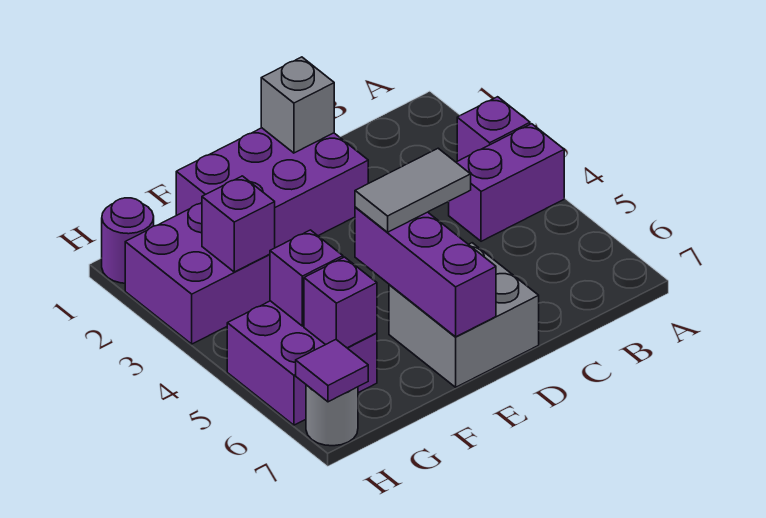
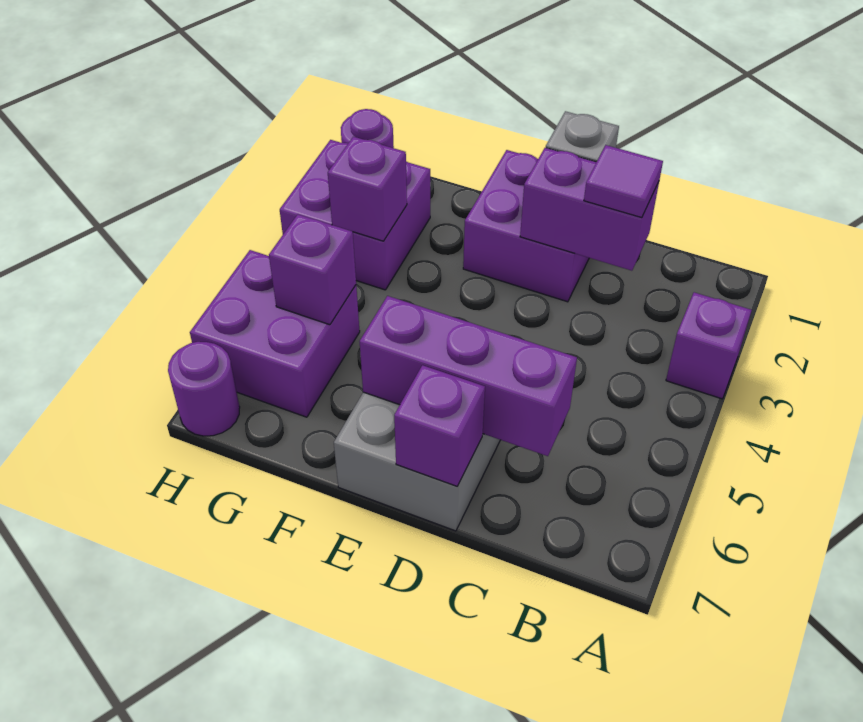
purple 1x2 brick [449,124,564,241] -> purple 1x2 brick moved to [520,148,659,271]
purple 2x3 brick [176,128,368,248] -> purple 2x2 brick [463,150,589,302]
grey 1x2 tile [355,148,471,232] -> none
purple 1x3 brick [355,207,496,337] -> purple 1x3 brick turned to [360,296,577,456]
purple 1x1 brick [304,257,377,348] -> purple 1x1 brick moved to [394,365,485,486]
grey 1x1 round brick [306,385,358,446] -> purple 1x1 round brick [168,342,240,436]
purple 1x1 tile [296,340,368,402] -> purple 1x1 tile moved to [584,145,663,218]

